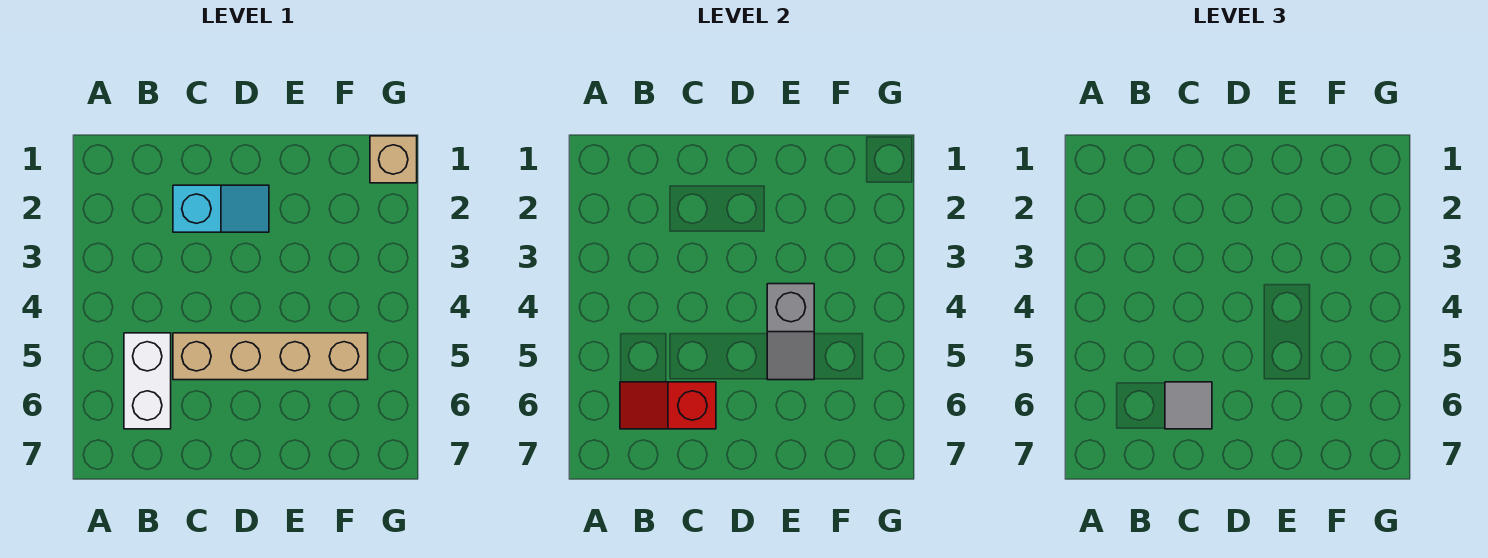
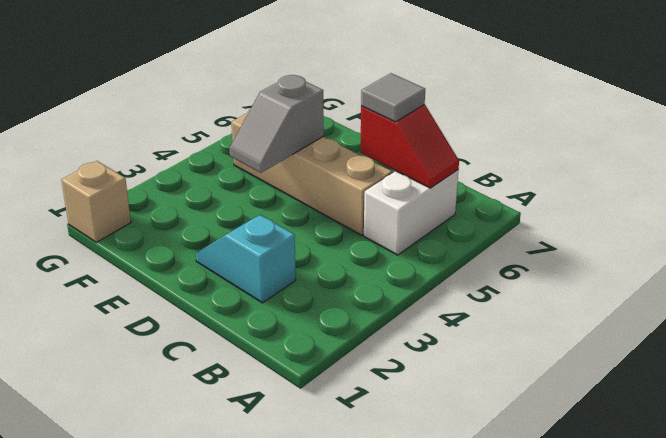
grey 1x2 slope [767,284,814,380] -> grey 1x2 slope turned to [230,75,324,173]

